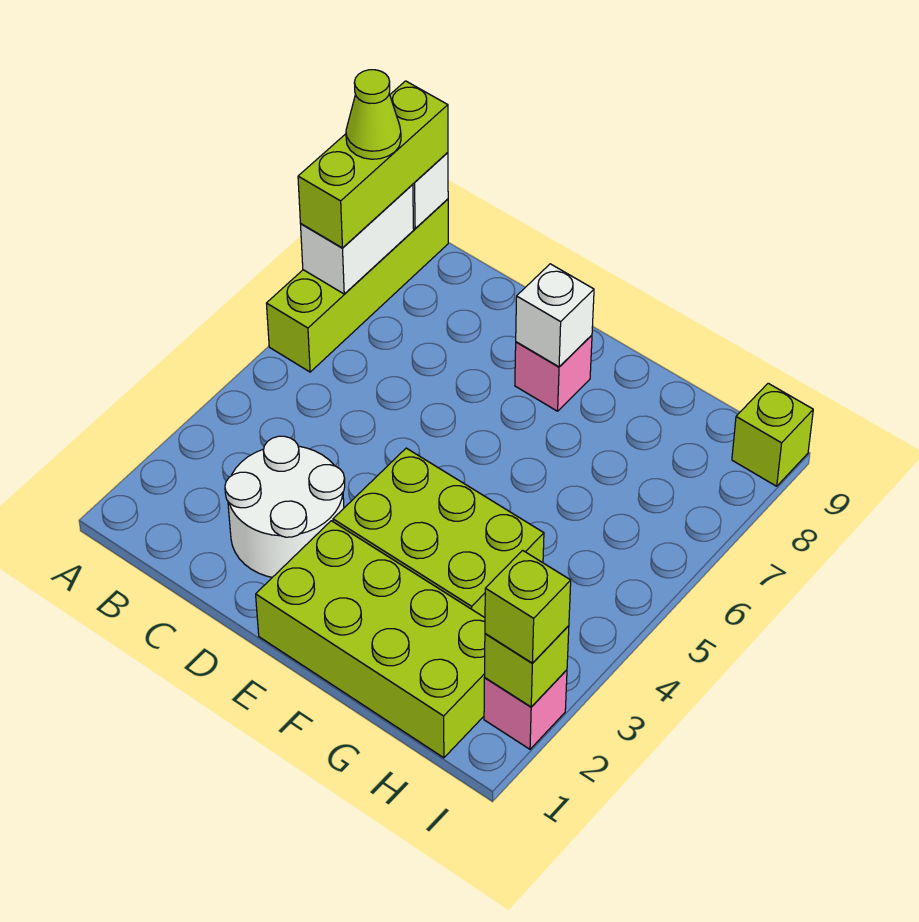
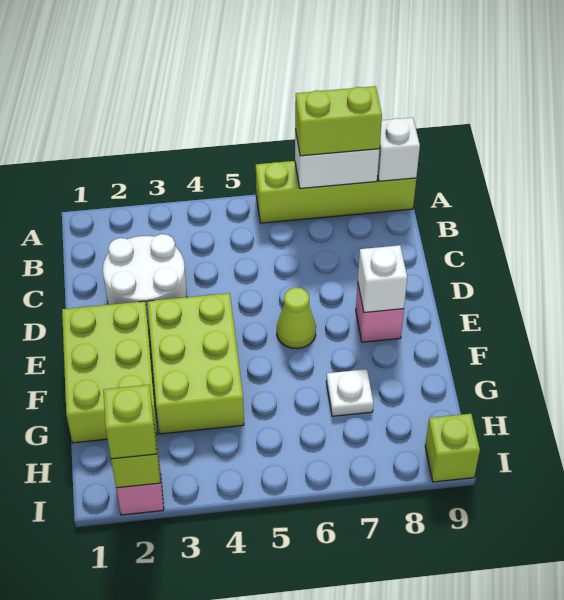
lime 1x3 brick [298,81,448,248] -> lime 1x2 brick [295,86,382,156]
lime 1x1 cone [346,70,401,159] -> lime 1x1 cone moved to [277,287,316,349]
lime 2x4 brick [256,521,485,758] -> lime 2x3 brick [62,301,157,443]
none -> white 1x1 plate [326,369,373,416]

